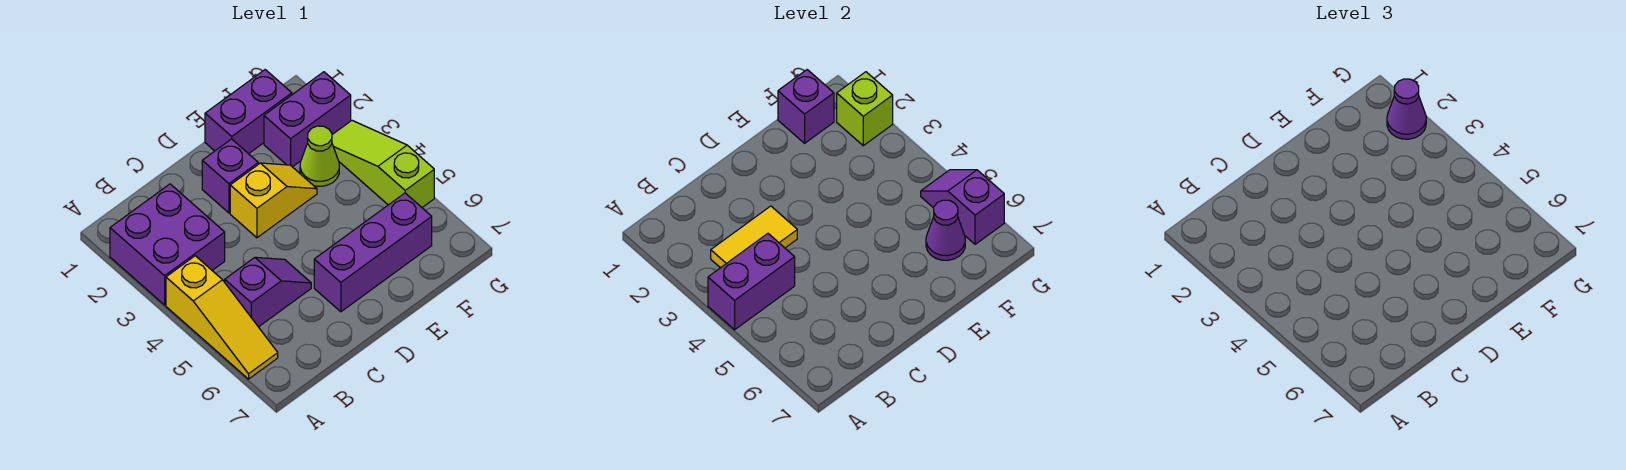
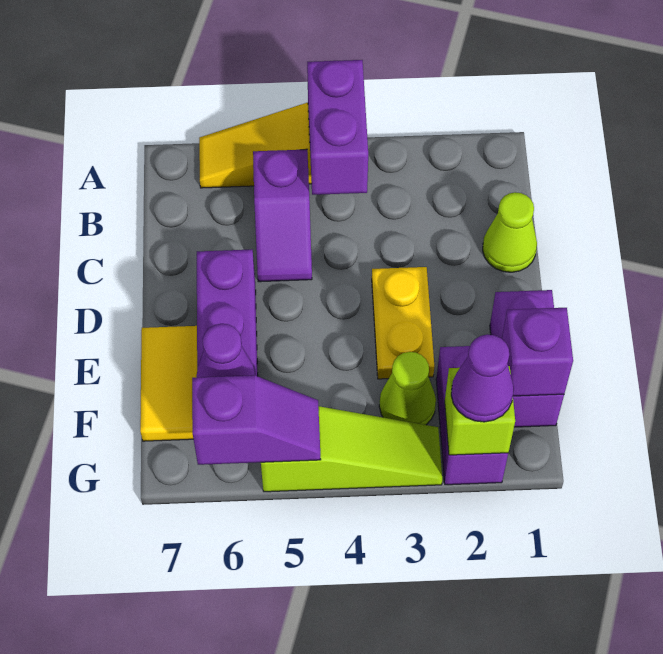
purple 2x2 brick [110,184,225,305] -> none
yellow 1x2 tile [711,206,797,268] -> yellow 1x2 tile moved to [140,326,197,441]
none -> lime 1x1 cone [483,192,537,272]
purple 1x1 brick [202,139,258,213] -> none
yellow 1x2 slope [230,163,317,238] -> yellow 1x2 plate [372,267,434,379]

